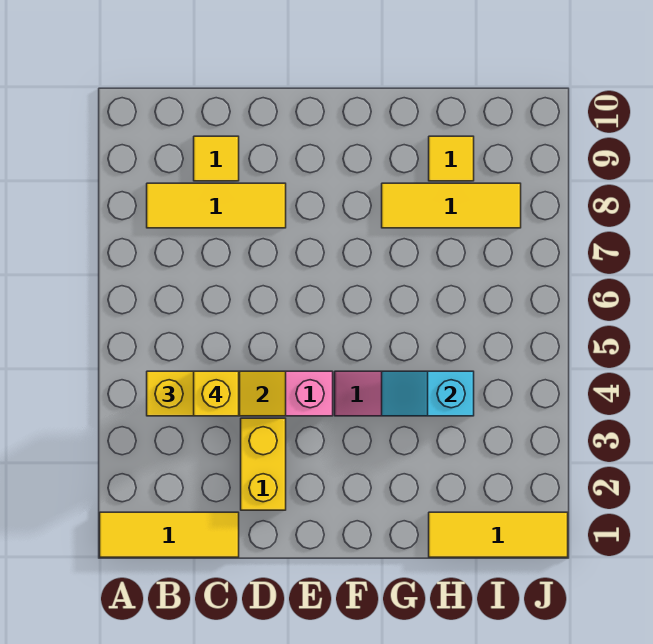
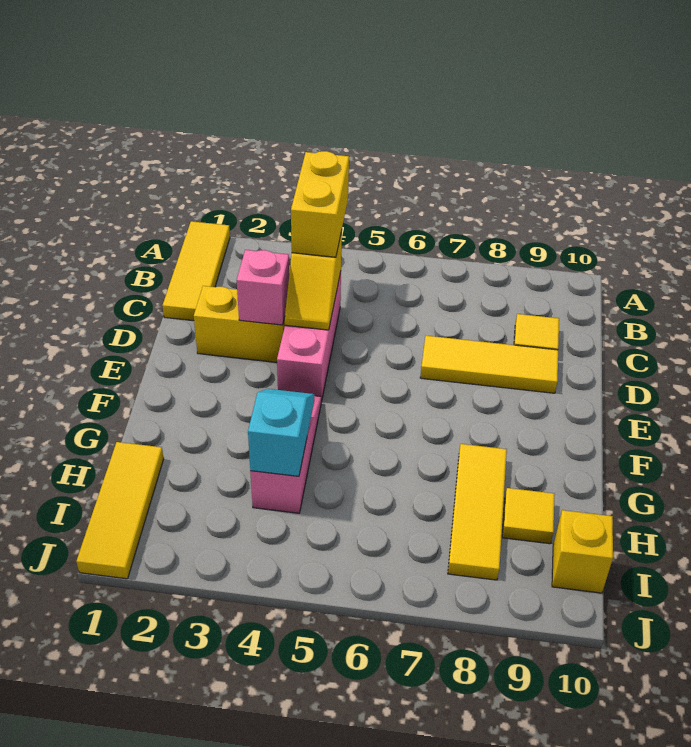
yellow 1x3 tile [147,183,286,228] -> yellow 1x3 tile turned to [420,336,558,393]
yellow 1x1 brick [194,371,239,416] -> yellow 1x1 brick moved to [552,510,613,593]
none -> pink 1x1 brick [237,250,289,325]

